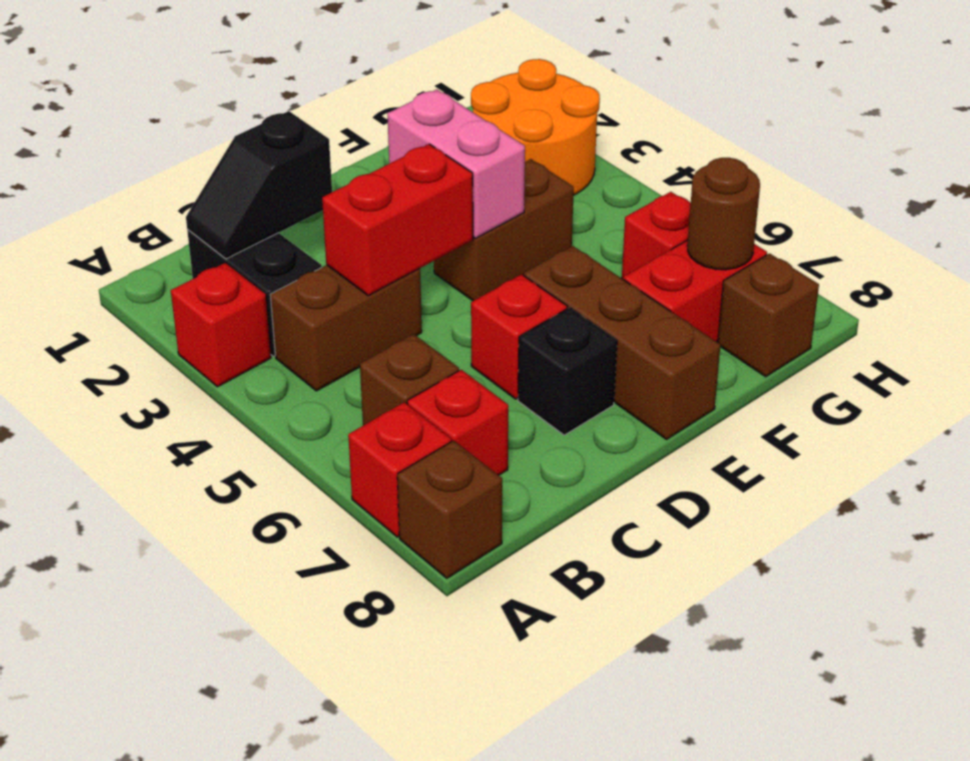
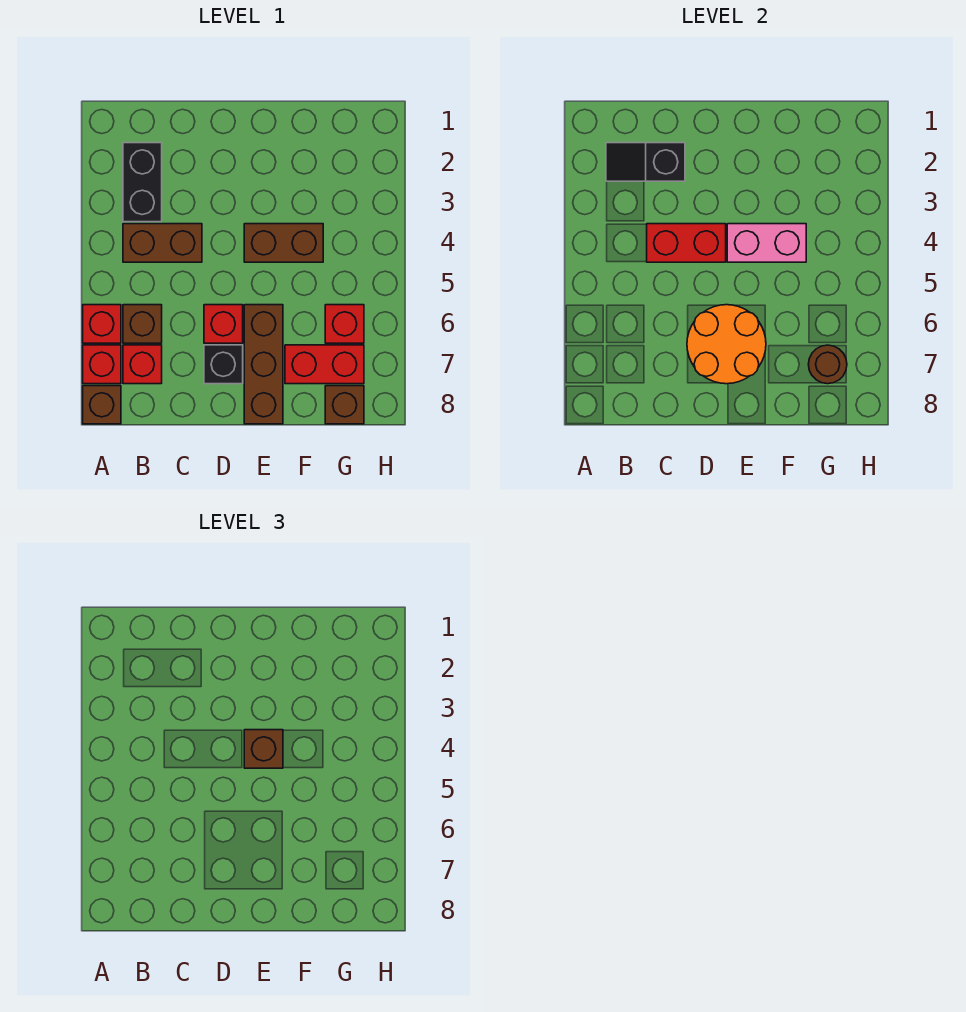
red 1x1 brick [171,263,271,387] -> red 1x1 brick moved to [83,305,121,343]
pink 1x2 brick [387,89,525,238] -> pink 1x2 brick turned to [727,224,806,262]
none -> brown 1x1 brick [244,730,283,768]
orange 2x2 round brick [471,59,600,195] -> orange 2x2 round brick moved to [687,305,766,384]

